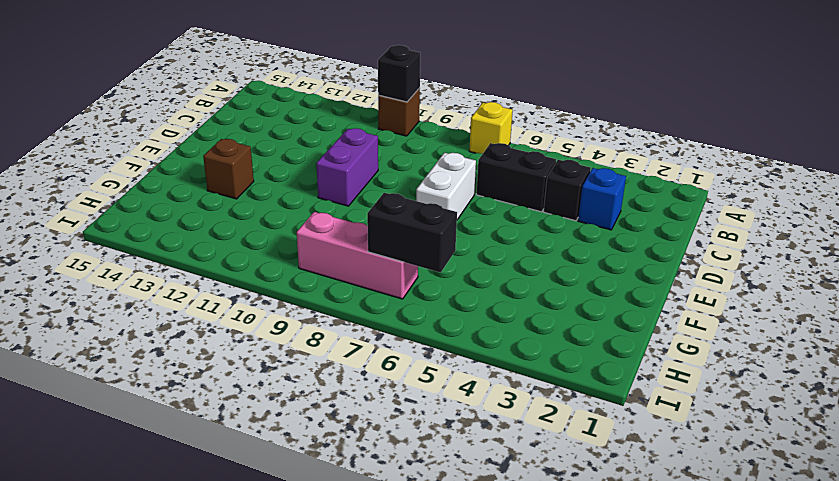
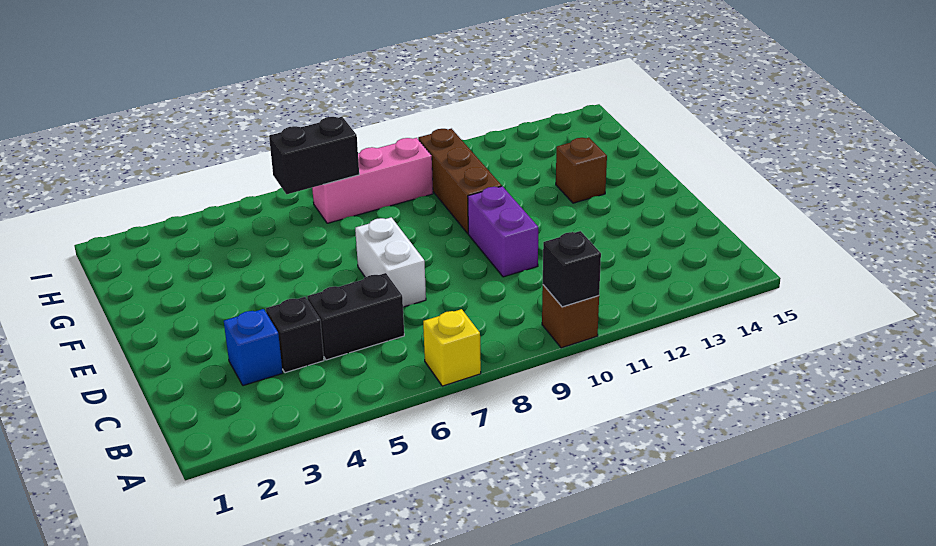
none -> brown 1x3 brick [418,129,502,233]

